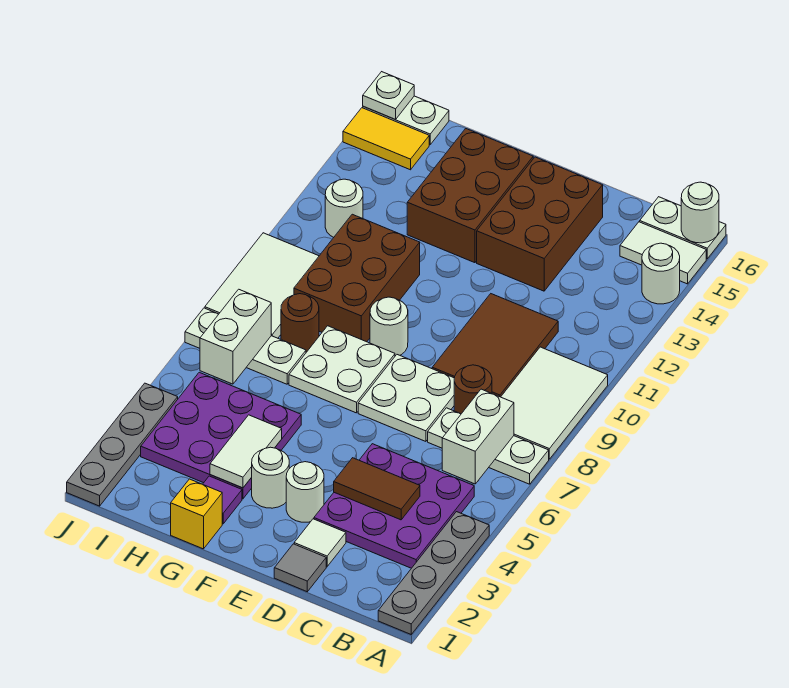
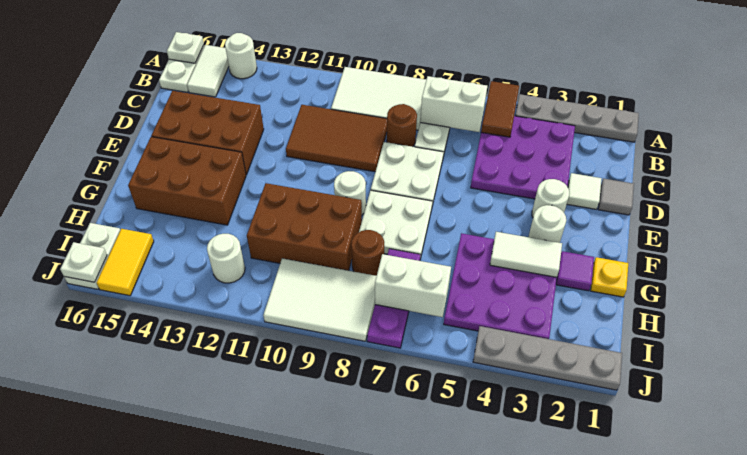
white 1x1 round brick [681,182,719,243] -> white 1x1 plate [167,32,204,63]
brown 1x2 tile [334,458,420,520] -> brown 1x2 tile moved to [481,81,519,137]
yellow 1x1 brick [171,479,222,549] -> yellow 1x1 plate [591,257,628,297]
white 1x3 plate [185,308,306,384] -> purple 1x3 plate [367,249,421,348]

